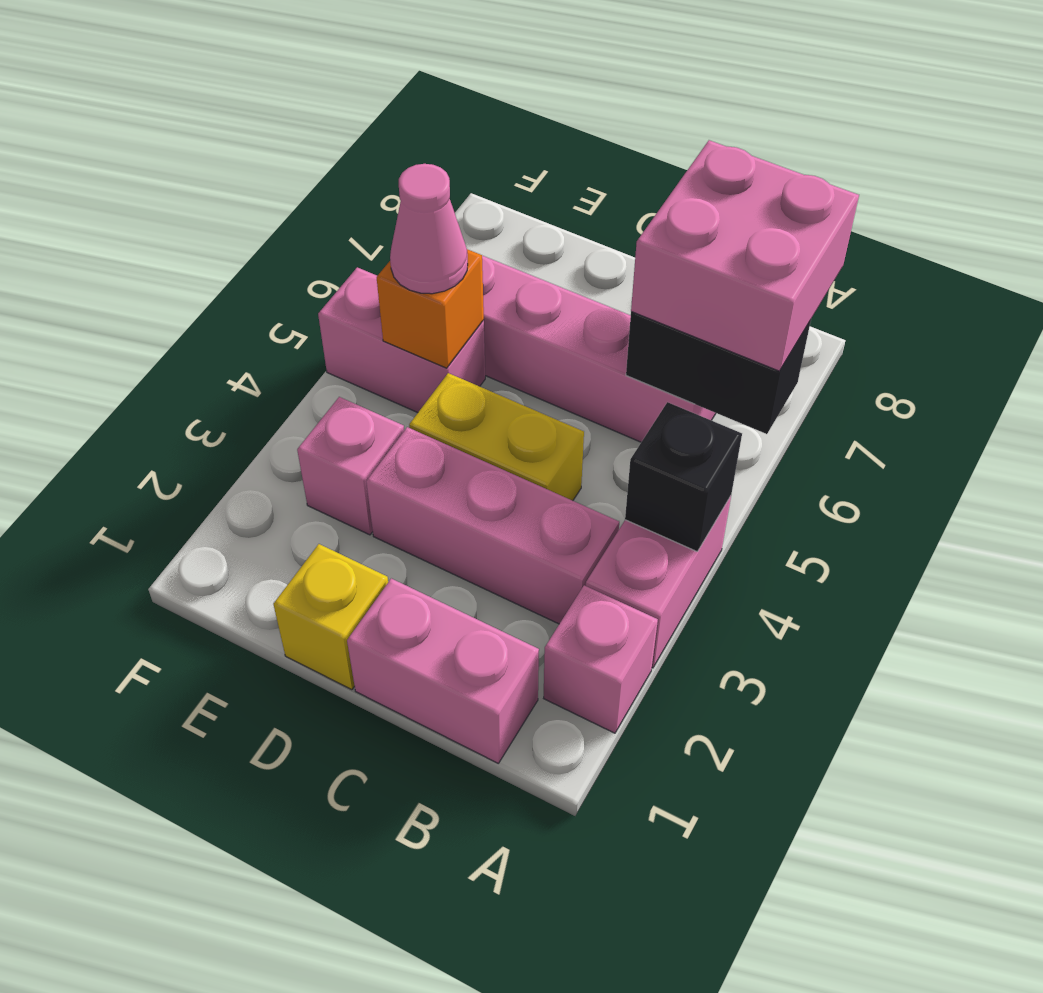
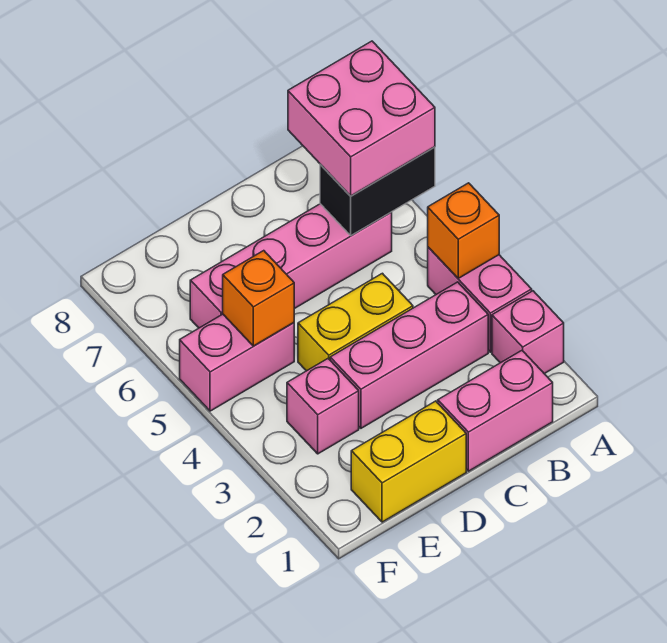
black 1x1 brick [625,402,742,552] -> orange 1x1 brick [428,183,499,278]
yellow 1x1 brick [273,544,388,690] -> yellow 1x2 brick [351,401,466,522]
pink 1x1 cone [390,164,468,294] -> none

